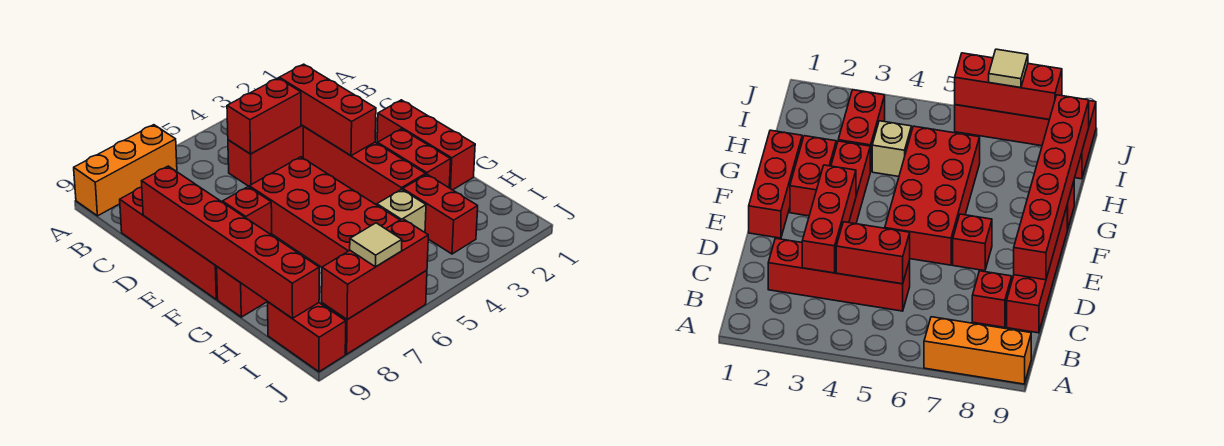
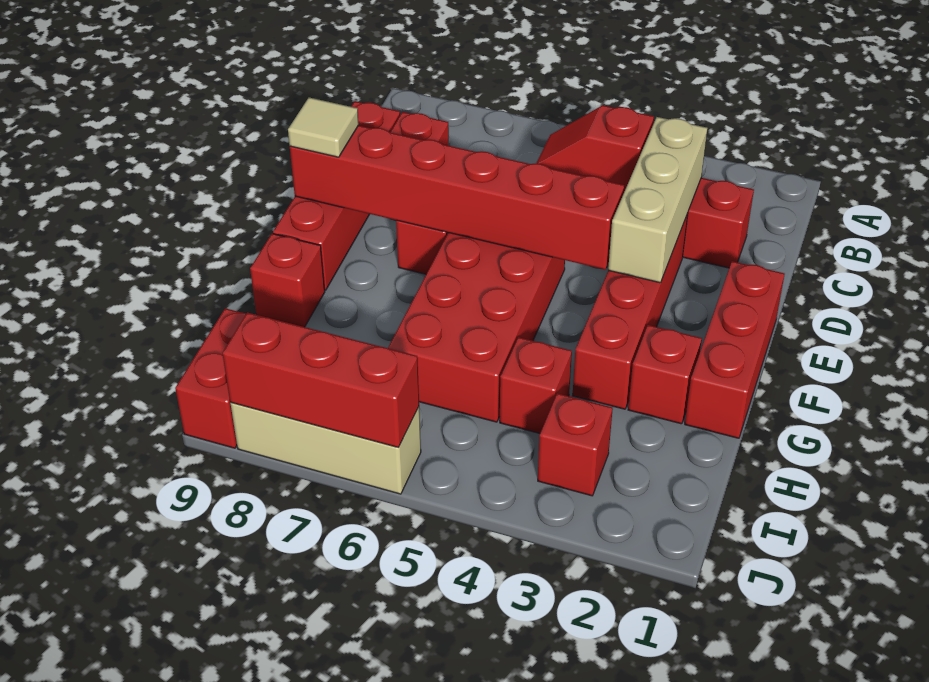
orange 1x3 brick [74,125,177,216] -> none
red 1x3 brick [279,64,376,156] -> tan 1x3 brick [608,117,707,283]
red 1x2 brick [227,78,301,154] -> red 1x2 slope [536,105,654,192]
red 1x6 brick [142,166,319,318] -> red 1x6 brick turned to [290,125,624,270]
red 1x2 brick [377,129,451,188] -> red 1x1 brick [628,325,702,424]
red 1x2 brick [403,174,478,254] -> red 1x1 brick [538,393,613,496]
tan 1x1 brick [377,189,426,232] -> red 1x1 brick [500,337,572,433]
red 1x3 brick [322,270,427,354] -> tan 1x3 brick [230,403,421,494]
tan 1x1 tile [350,223,402,267] -> tan 1x1 tile moved to [288,98,359,157]

